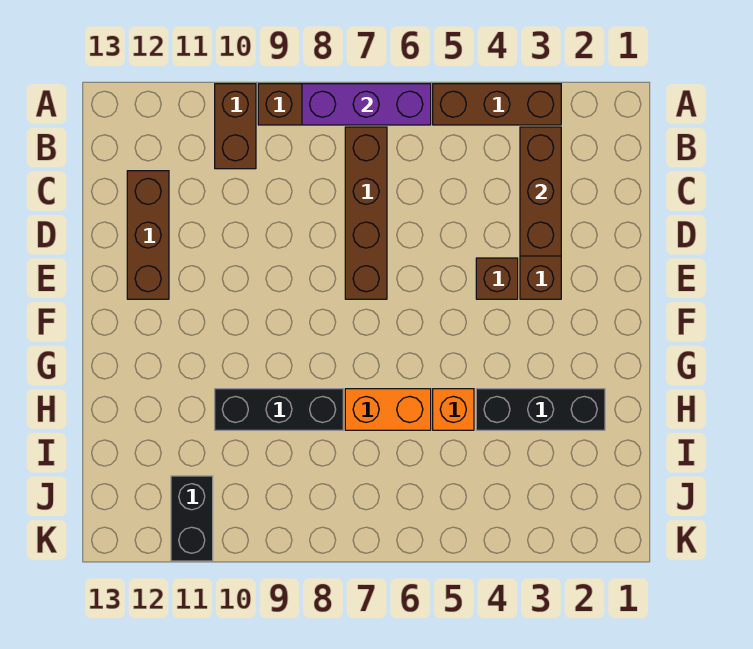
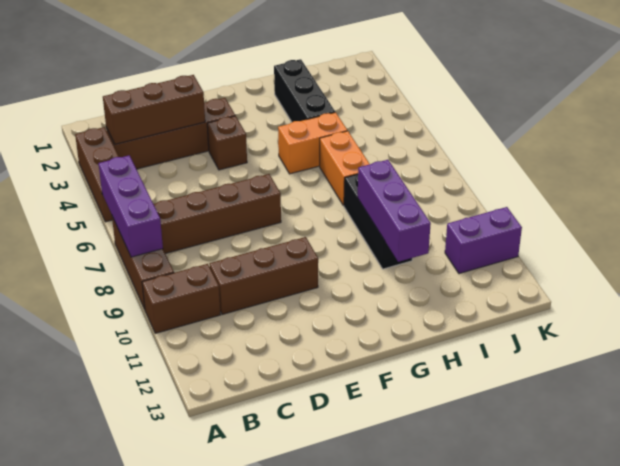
brown 1x3 brick [127,171,169,299] -> brown 1x3 brick moved to [210,237,318,315]
orange 1x1 brick [433,389,474,430] -> orange 1x2 brick [278,112,347,174]
none -> purple 1x3 brick [358,160,431,262]
black 1x2 brick [171,476,213,561] -> purple 1x2 brick [445,207,522,274]

